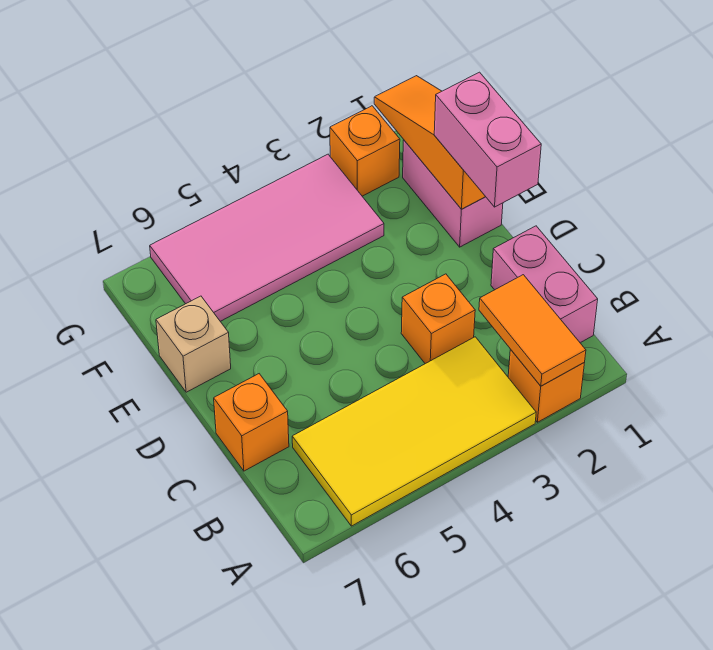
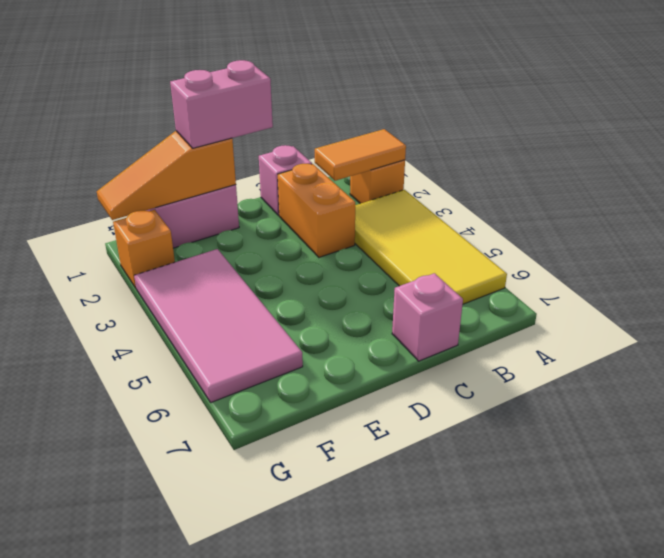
pink 1x2 brick [491,226,598,343] -> pink 1x1 brick [259,145,312,216]
orange 1x1 brick [401,274,475,364] -> orange 1x2 brick [278,164,355,257]
orange 1x1 brick [214,374,289,471] -> pink 1x1 brick [392,273,463,361]
tan 1x1 brick [156,296,231,392] -> none

